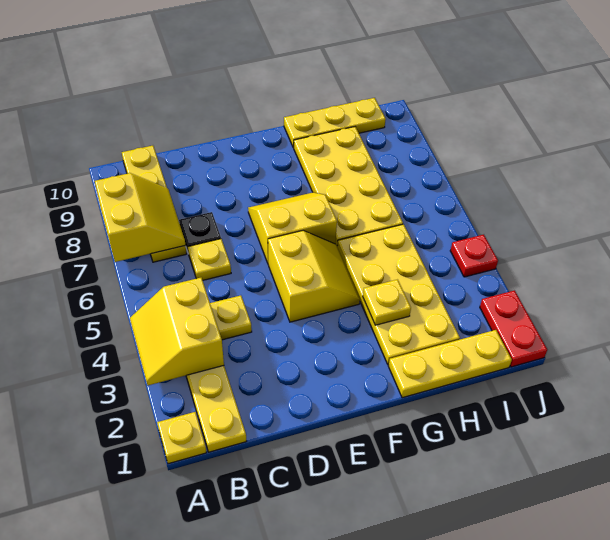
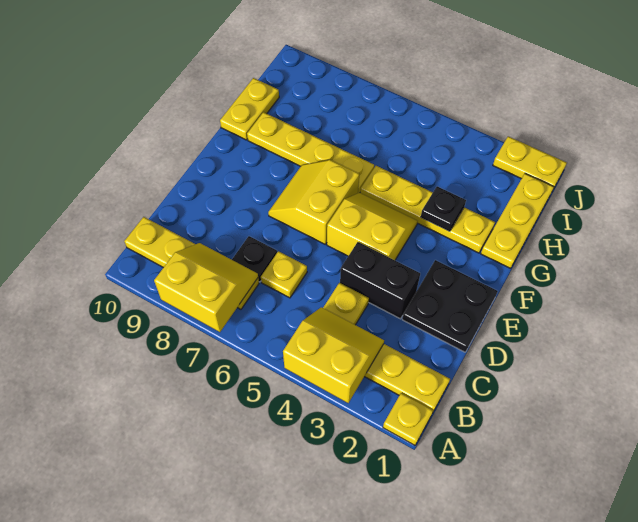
yellow 2x2 slope [130,278,224,385] -> yellow 2x2 slope turned to [283,307,384,403]
none -> black 2x2 plate [402,260,498,352]
none -> black 1x2 brick [340,242,420,319]
yellow 2x4 plate [337,224,460,365] -> yellow 1x4 plate [360,166,495,253]
yellow 1x1 plate [363,280,411,325] -> black 1x1 plate [421,186,466,231]
yellow 2x4 plate [294,127,403,245] -> yellow 1x4 plate [247,112,374,193]
yellow 1x3 plate [284,98,386,148] -> yellow 1x2 plate [220,78,279,140]
red 1x2 plate [480,290,547,367] -> yellow 1x2 plate [493,136,567,189]
red 1x1 plate [450,235,498,277] -> none

